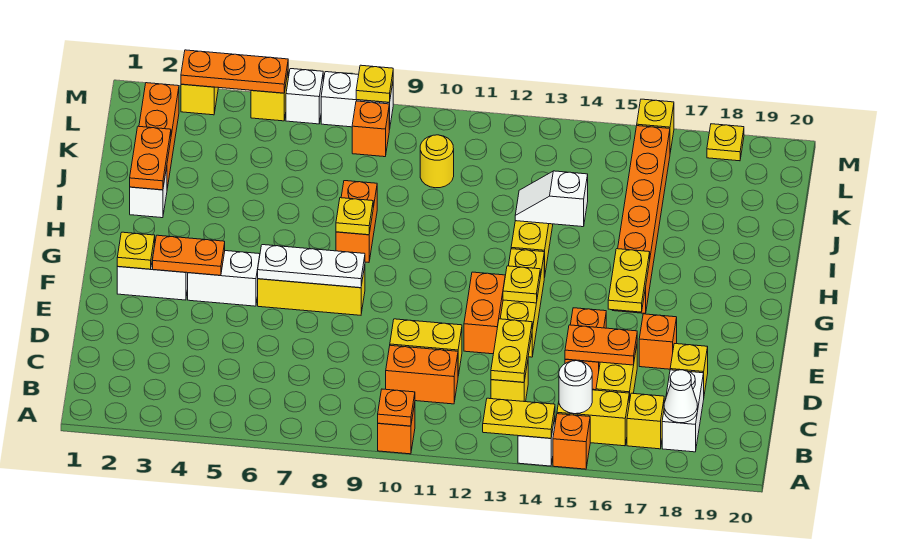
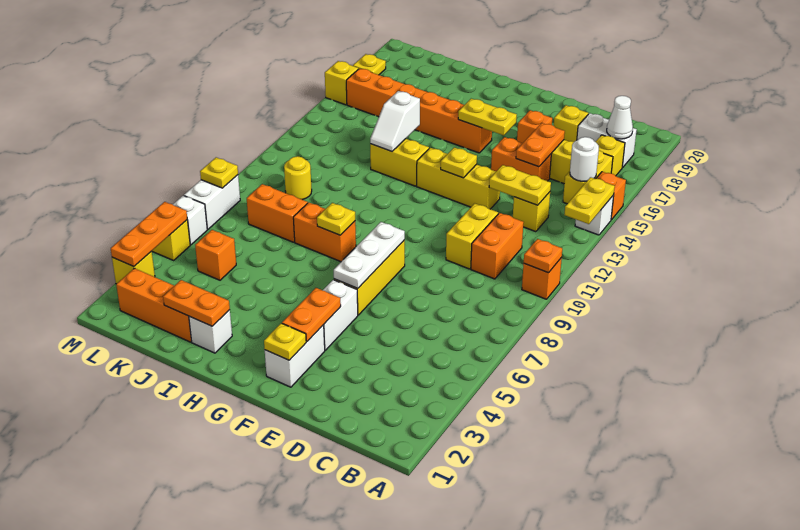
orange 1x2 brick [464,272,505,354] -> orange 1x2 brick moved to [247,184,308,242]
orange 1x1 brick [352,101,389,157] -> orange 1x1 brick moved to [195,230,236,280]

